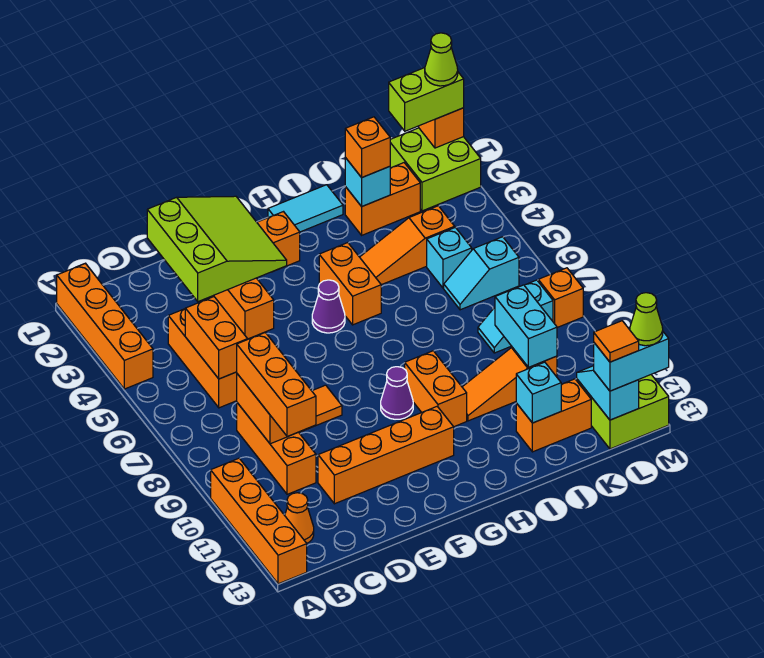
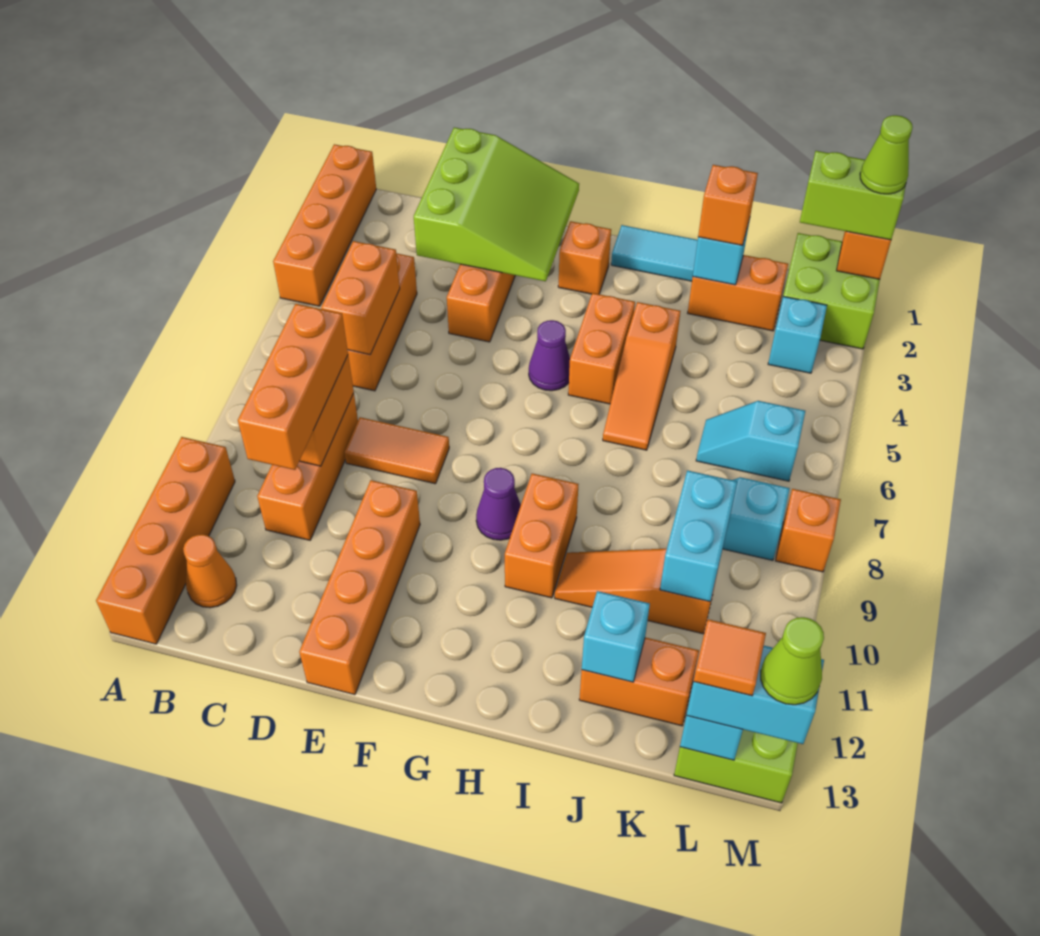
orange 1x4 brick [318,407,454,504] -> orange 1x4 brick turned to [299,480,420,695]
orange 1x3 slope [360,206,455,285] -> orange 1x3 slope turned to [603,302,681,450]
cyan 1x1 brick [427,227,472,288] -> cyan 1x1 brick moved to [768,296,827,373]

